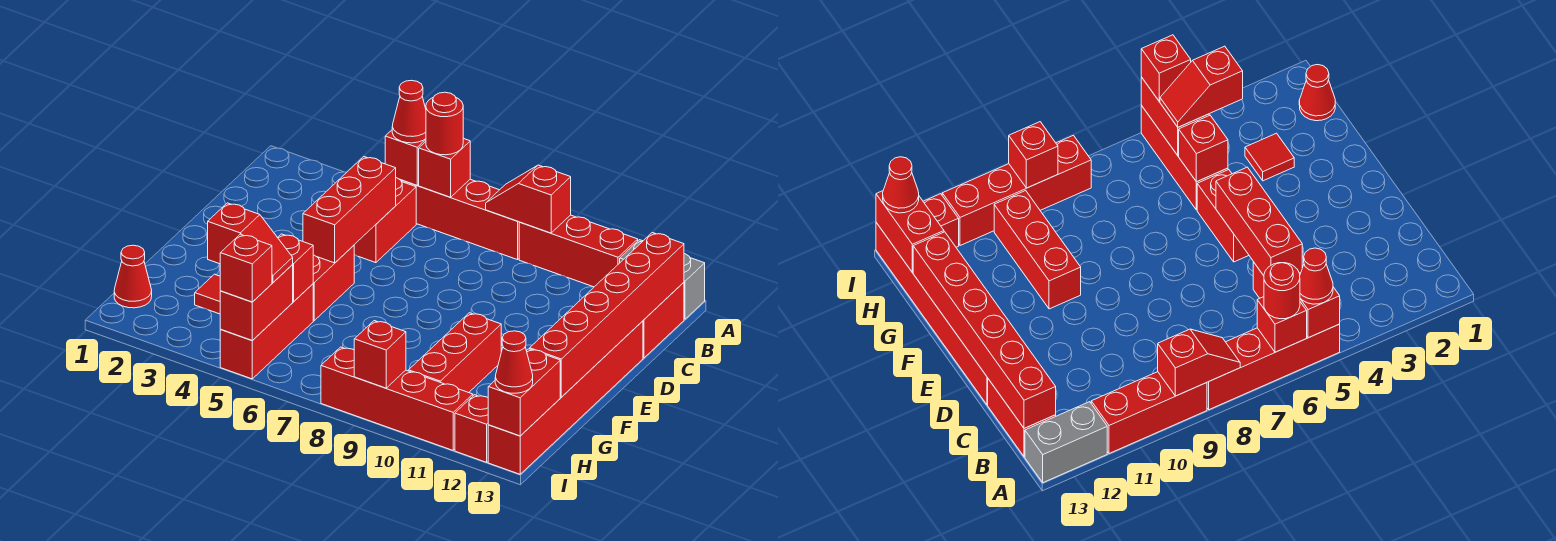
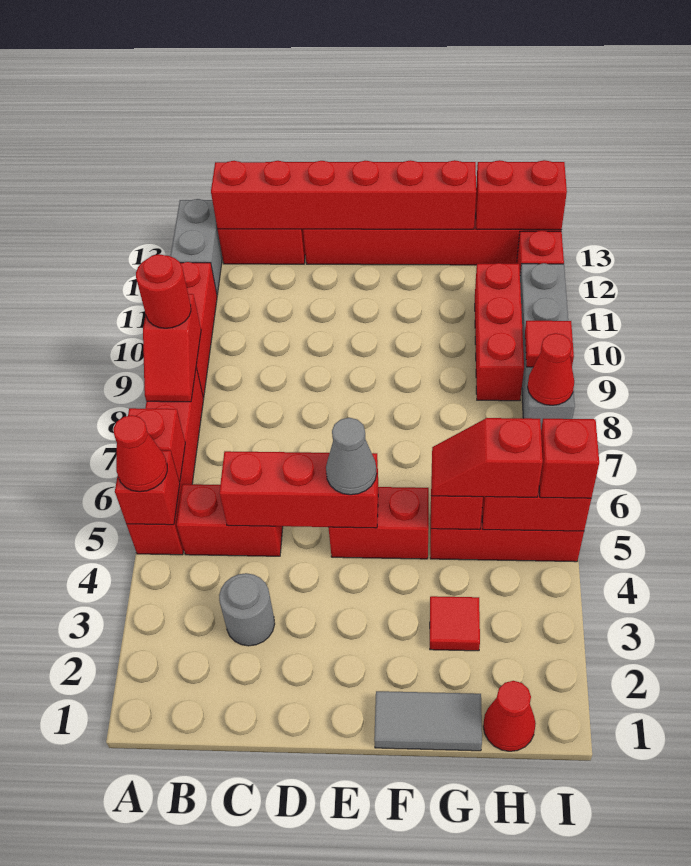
red 1x1 round brick [426,92,463,155] -> red 1x1 round brick moved to [136,254,191,328]
none -> grey 1x1 round brick [219,573,275,646]
none -> grey 1x1 cone [326,418,377,495]
none -> grey 1x2 tile [374,691,482,751]
red 1x3 brick [409,313,501,393] -> red 1x3 brick turned to [475,263,524,401]
red 1x2 slope [208,203,293,283] -> red 1x2 slope turned to [432,418,543,497]
red 1x4 brick [321,347,473,450] -> grey 1x4 brick [520,263,575,428]
red 1x1 brick [354,321,406,388] -> red 1x1 tile [525,321,574,367]
red 1x1 cone [495,331,533,393] -> red 1x1 cone moved to [528,333,574,405]

